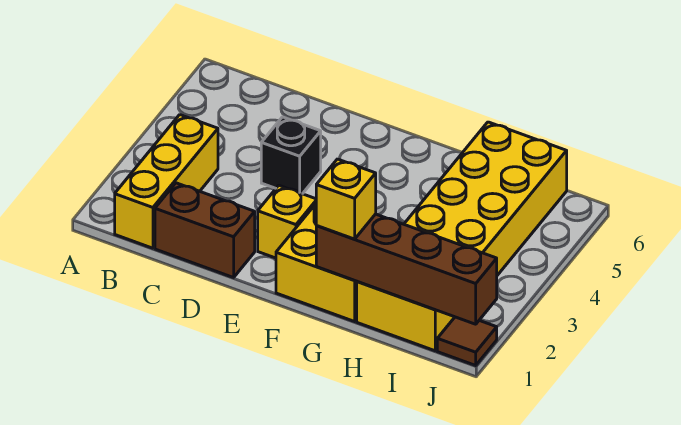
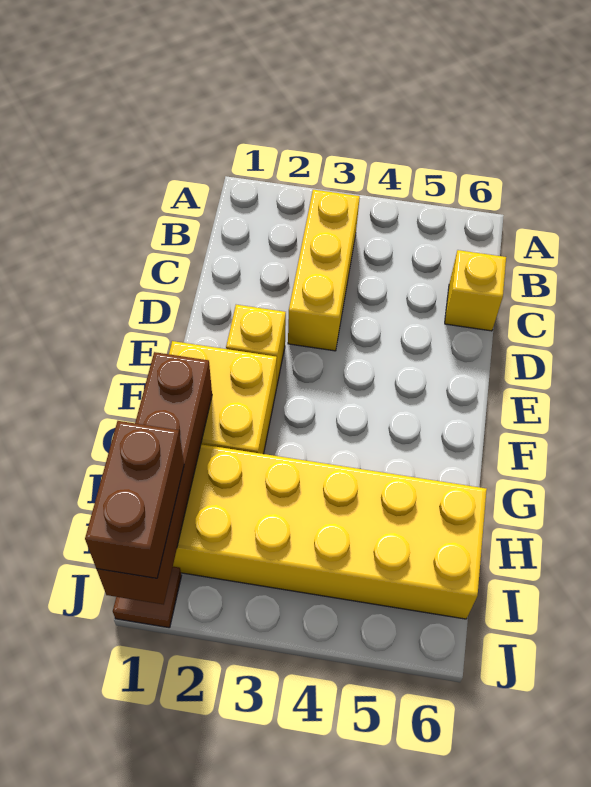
yellow 1x3 brick [115,115,218,248] -> yellow 1x3 brick turned to [288,190,360,351]
brown 1x2 brick [155,183,255,278] -> brown 1x2 brick moved to [85,421,184,578]
black 1x1 brick [261,117,321,194] -> none
yellow 1x1 brick [316,159,376,239] -> yellow 1x1 brick moved to [445,250,506,331]

